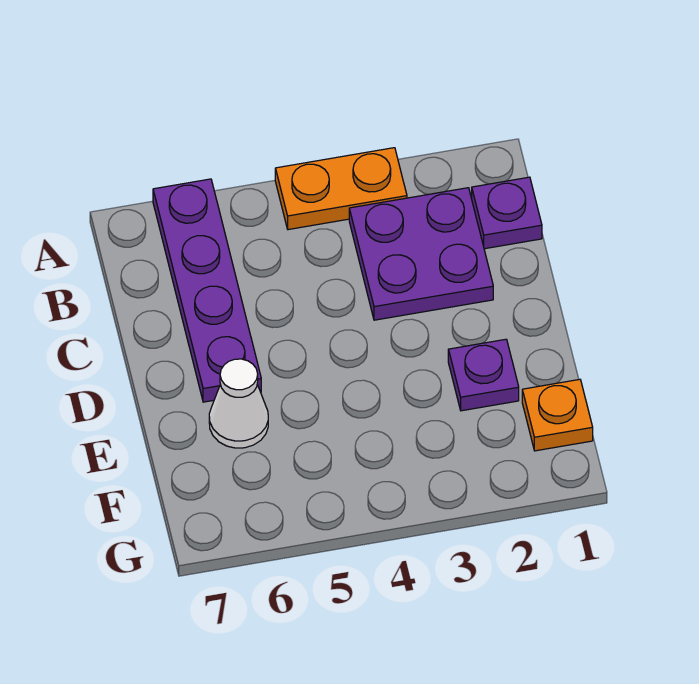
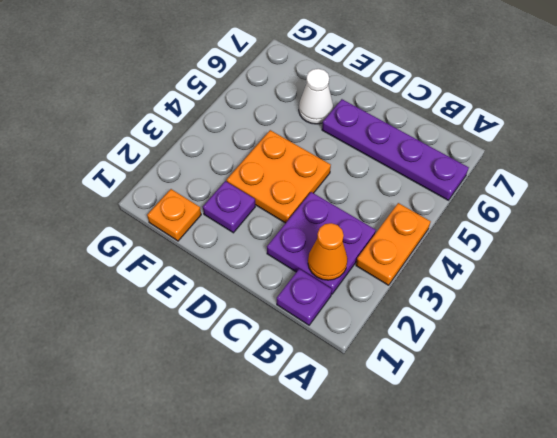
none -> orange 1x1 cone [308,223,348,280]
none -> orange 2x2 plate [227,130,331,223]

